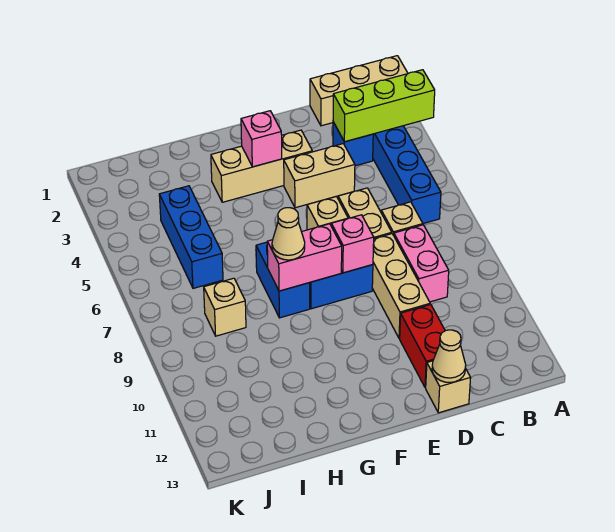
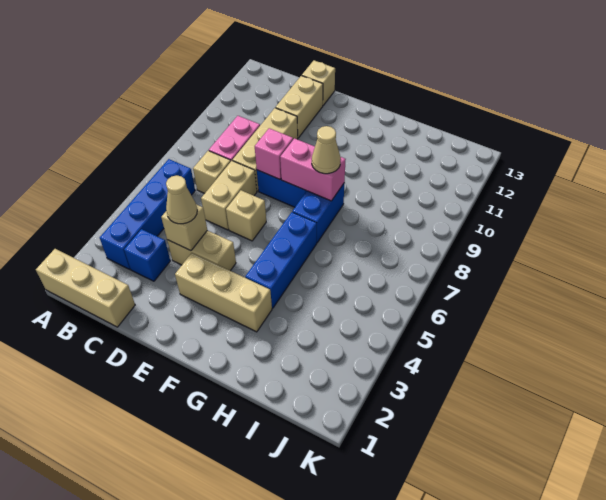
lime 1x3 brick [333,70,435,142] -> none
red 1x2 brick [400,304,445,388] -> tan 1x2 brick [276,76,323,138]
tan 1x1 cone [432,330,466,383] -> tan 1x1 cone moved to [166,175,197,224]
pink 1x1 brick [241,111,282,167] -> none
blue 1x3 brick [159,186,223,288] -> blue 1x3 brick moved to [245,212,317,308]
tan 1x1 brick [204,278,246,336] -> tan 1x1 brick moved to [161,204,207,251]

